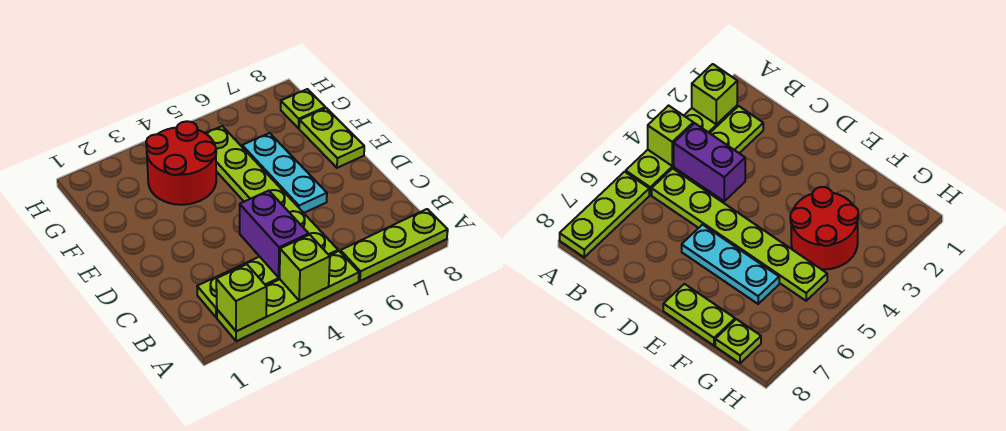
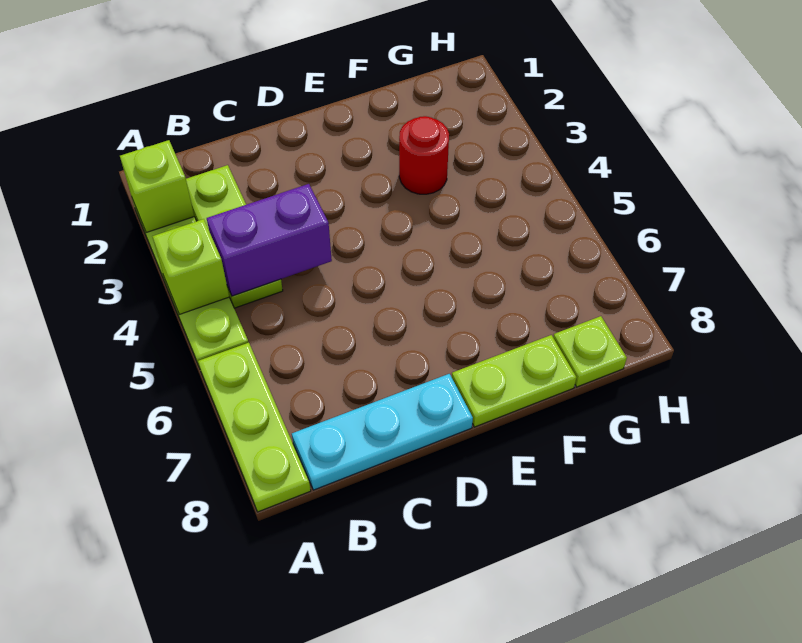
lime 1x6 plate [206,126,338,255] -> none
cyan 1x3 plate [242,133,327,213] -> cyan 1x3 plate moved to [292,374,473,490]
red 2x2 round brick [146,121,216,205] -> red 1x1 round brick [399,116,449,194]

